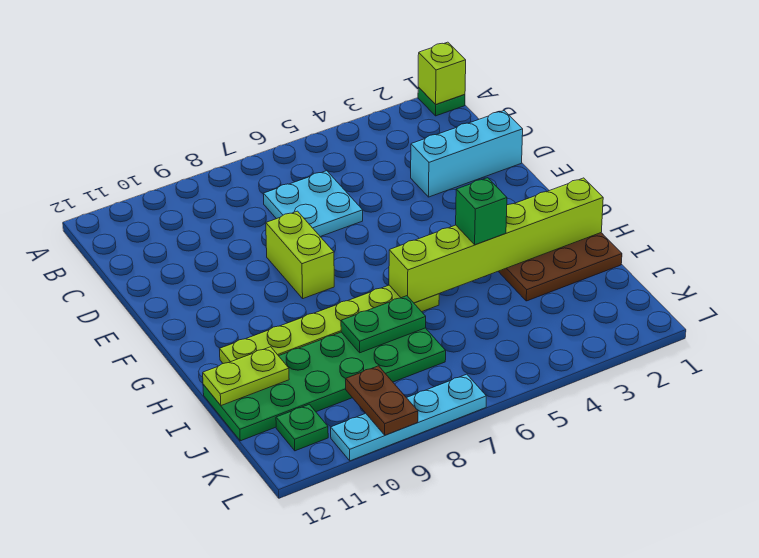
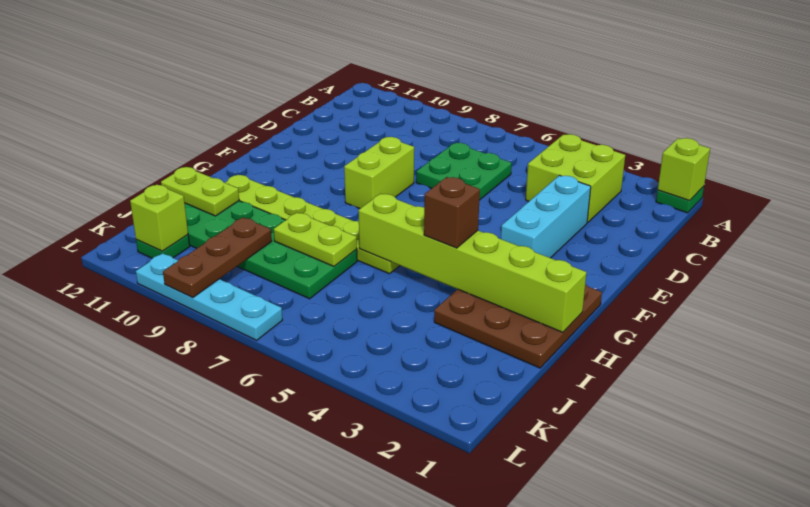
none -> lime 2x2 brick [526,134,625,223]
cyan 2x2 plate [263,171,363,237] -> green 2x2 plate [416,143,512,200]
cyan 1x3 brick [411,111,523,197] -> cyan 1x3 brick turned to [501,175,591,258]
green 1x1 brick [456,178,507,245] -> brown 1x1 brick [424,177,480,248]
green 1x2 plate [341,296,426,353] -> lime 1x2 plate [274,212,357,266]
brown 1x2 plate [346,366,418,435] -> brown 1x3 plate [163,218,272,298]
none -> lime 1x1 brick [130,184,188,251]

